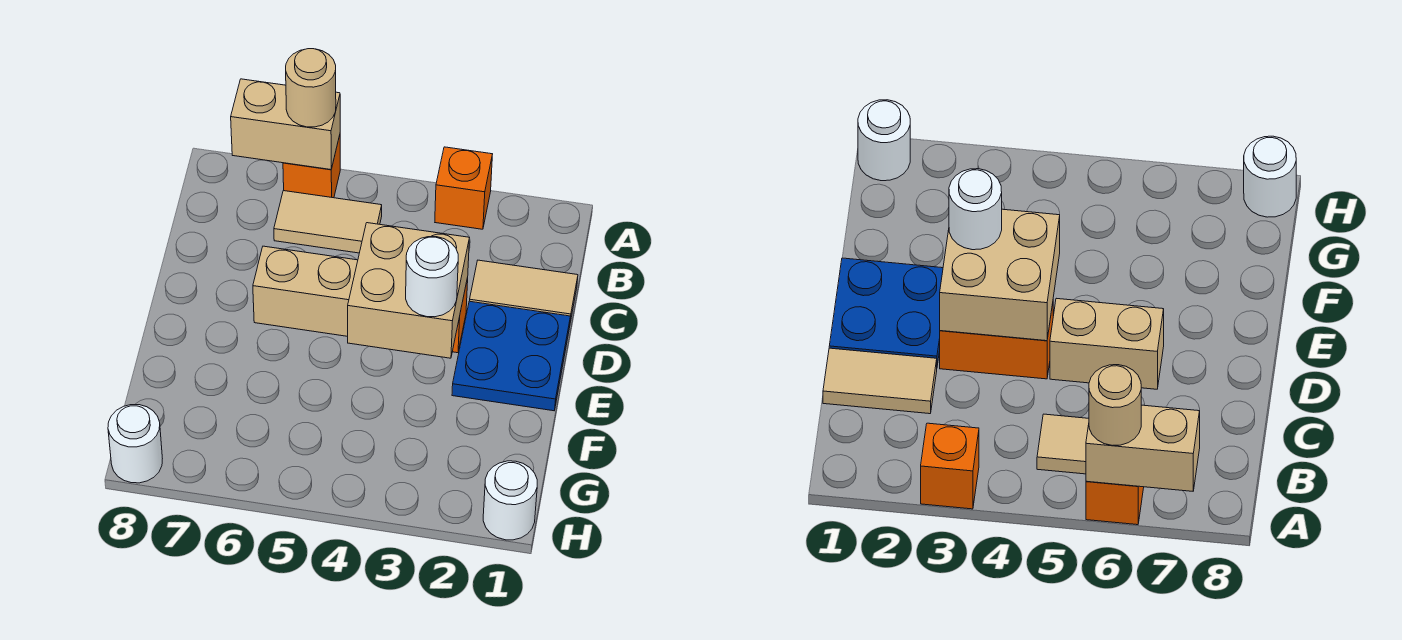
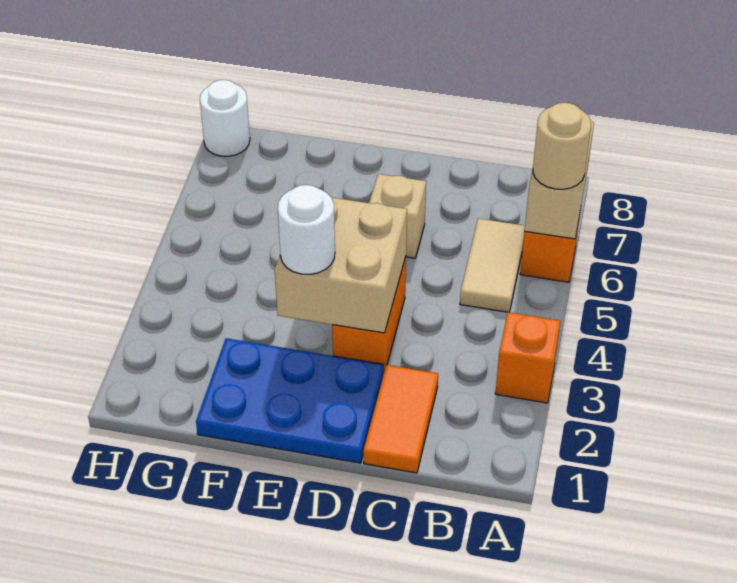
tan 1x2 tile [470,260,578,322] -> orange 1x2 tile [363,365,438,473]
blue 2x2 plate [452,301,571,411] -> blue 2x3 plate [196,338,384,463]
tan 1x2 brick [253,246,358,336] -> tan 1x1 brick [369,174,426,258]
white 1x1 round brick [483,461,537,540] -> none

